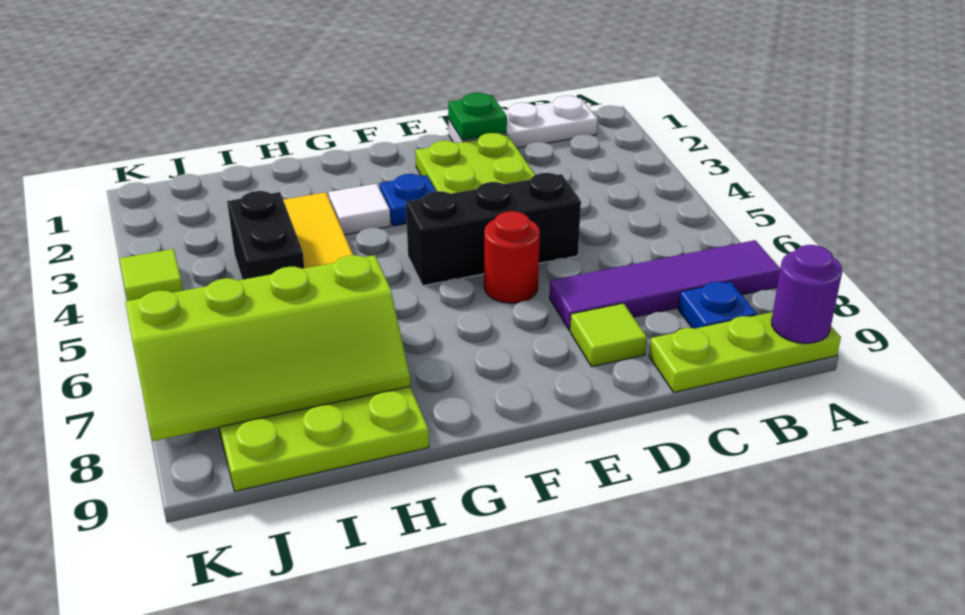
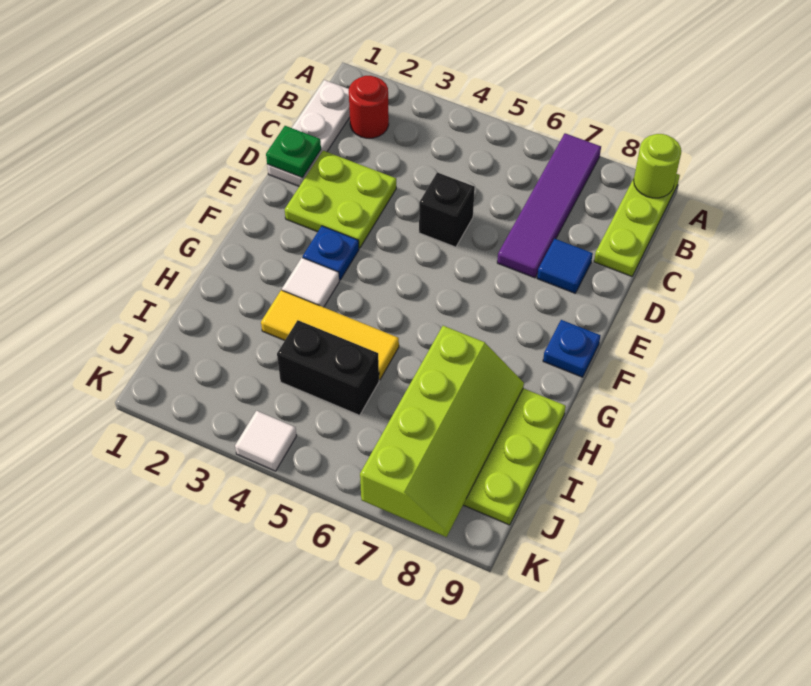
purple 1x1 round brick [772,245,842,343] -> lime 1x1 round brick [634,134,681,198]
blue 1x1 plate [678,282,757,329] -> blue 1x1 plate moved to [543,320,601,377]
black 1x3 brick [406,173,581,286] -> black 1x1 brick [419,172,475,247]
lime 1x1 tile [570,303,647,367] -> blue 1x1 tile [537,239,593,293]
red 1x1 round brick [484,211,540,303] -> red 1x1 round brick moved to [349,76,389,138]
lime 1x1 tile [120,249,183,301] -> white 1x1 tile [235,411,296,471]

